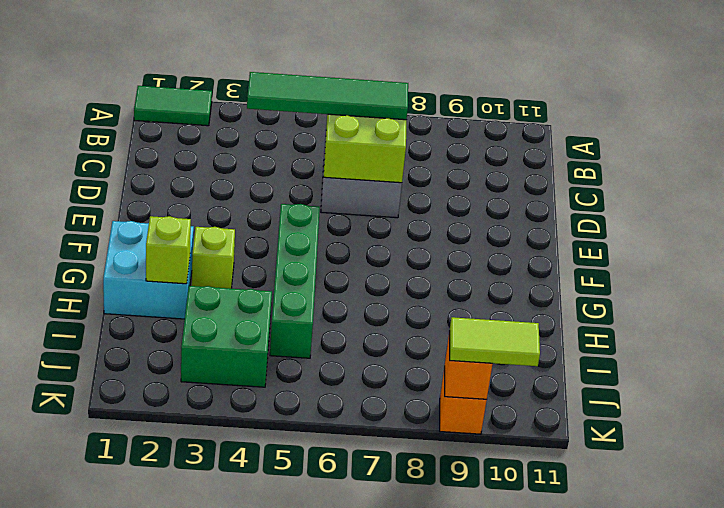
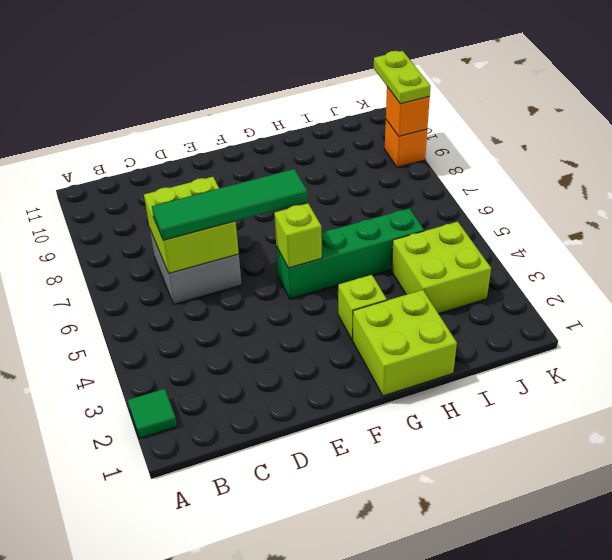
green 1x2 tile [134,86,212,126] -> green 1x1 tile [128,389,177,438]
green 1x4 tile [247,72,408,120] -> green 1x4 tile turned to [152,169,307,240]
cyan 2x2 brick [103,221,194,319] -> lime 2x2 brick [353,290,457,396]
lime 1x1 brick [146,216,191,284] -> lime 1x1 brick moved to [274,203,322,268]
green 2x2 brick [181,286,272,387] -> lime 2x2 brick [391,222,491,314]
lime 1x2 tile [450,317,540,366] -> lime 1x2 plate [374,51,431,104]

